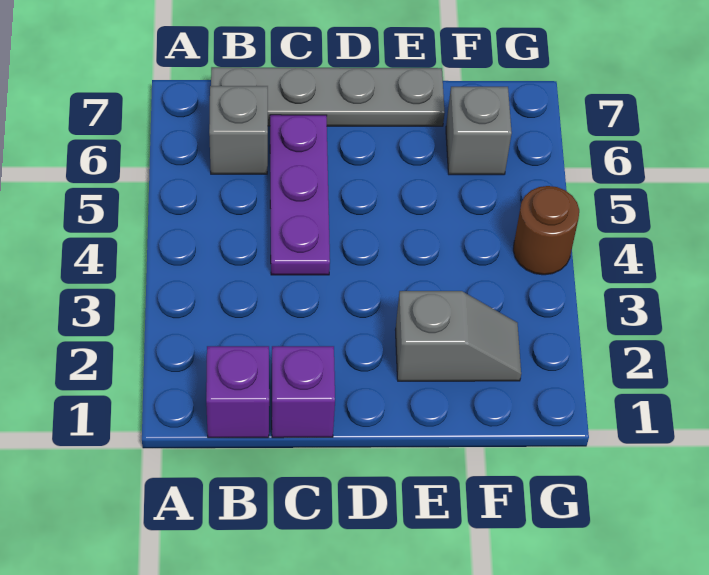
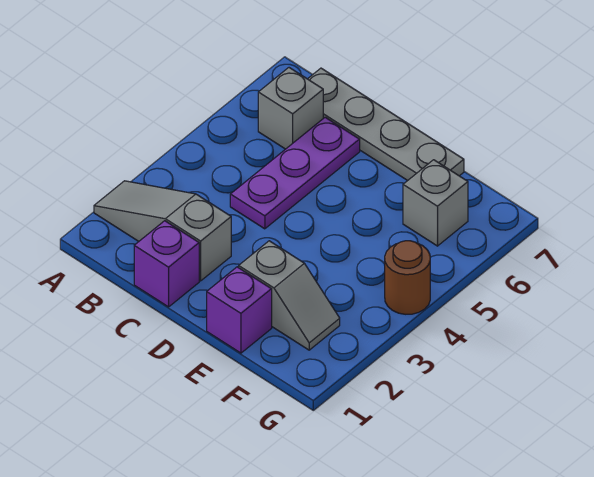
none -> grey 1x3 slope [94,181,231,281]
purple 1x1 brick [206,346,269,438] -> purple 1x1 brick moved to [207,267,272,353]

